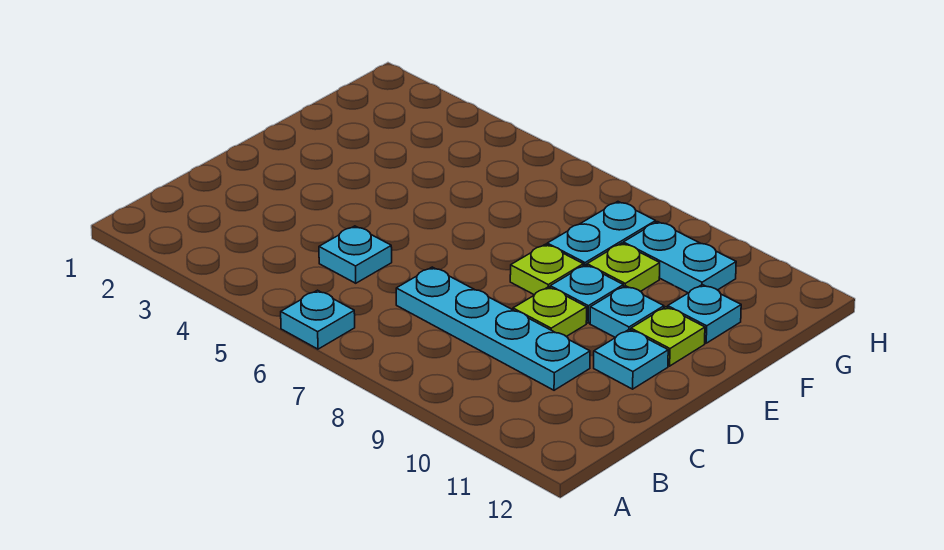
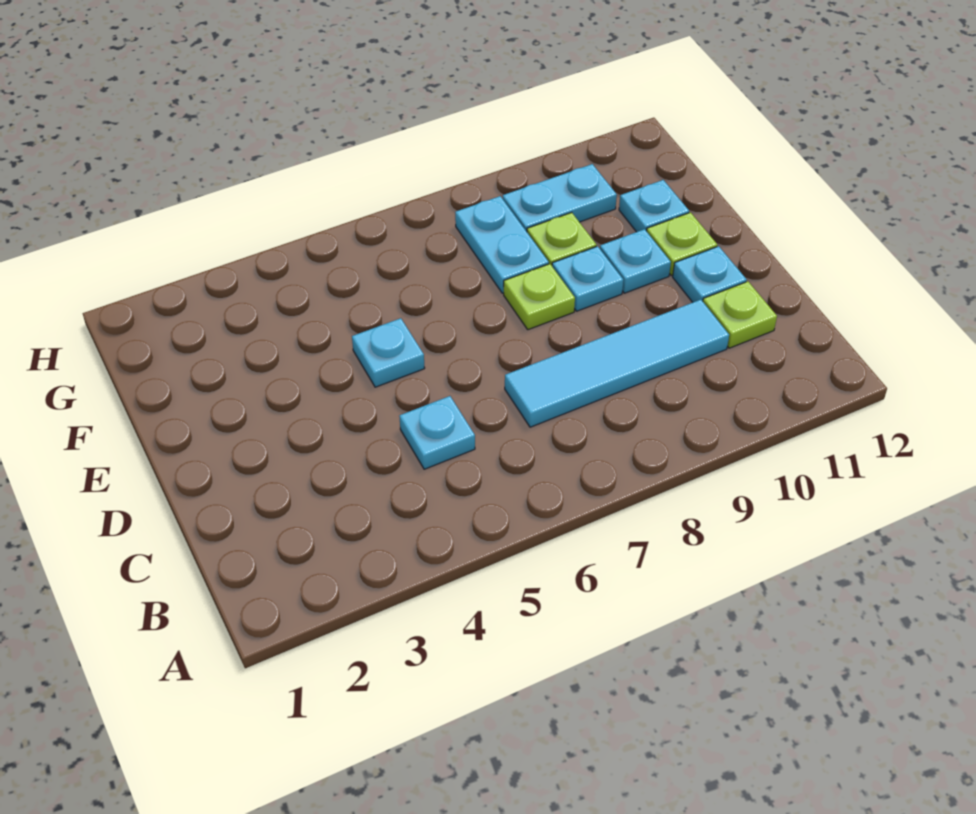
cyan 1x1 plate [281,290,355,349] -> cyan 1x1 plate moved to [352,318,425,387]
cyan 1x4 plate [396,267,590,390] -> cyan 1x4 tile [505,300,729,427]
lime 1x1 plate [513,287,587,337] -> lime 1x1 plate moved to [703,281,777,348]

